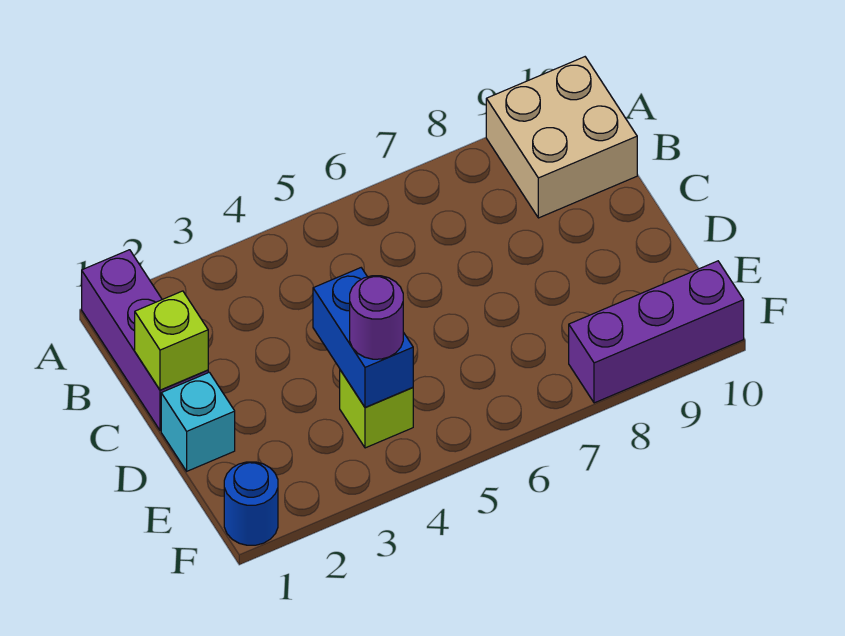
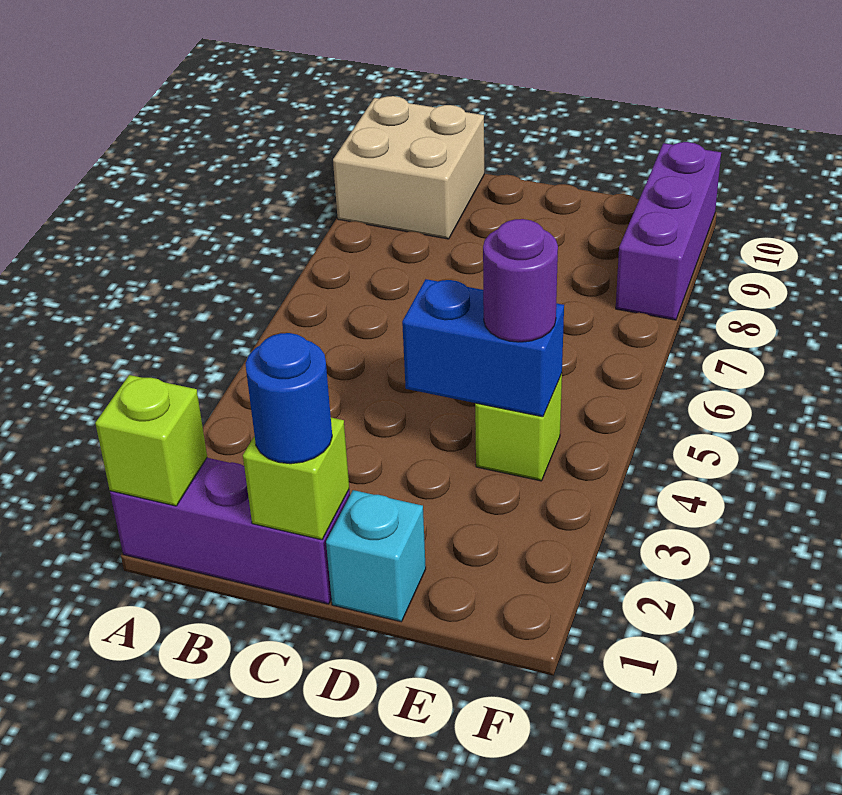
none -> lime 1x1 brick [95,375,207,506]
blue 1x1 round brick [224,462,278,545] -> blue 1x1 round brick moved to [246,333,332,464]

